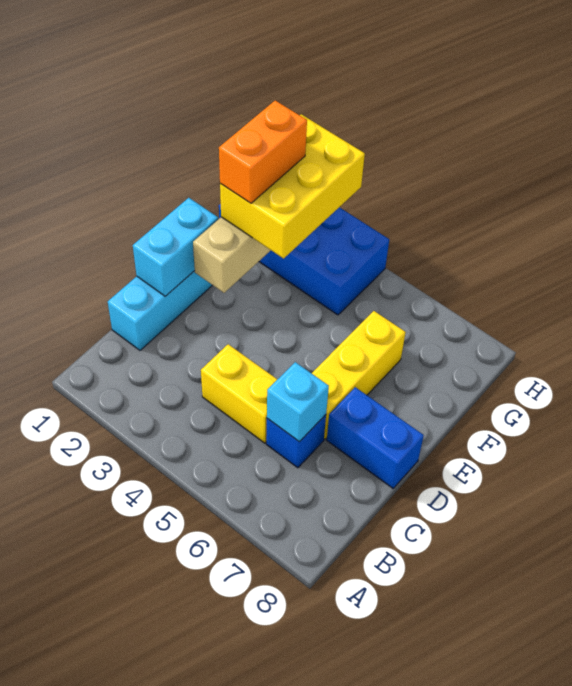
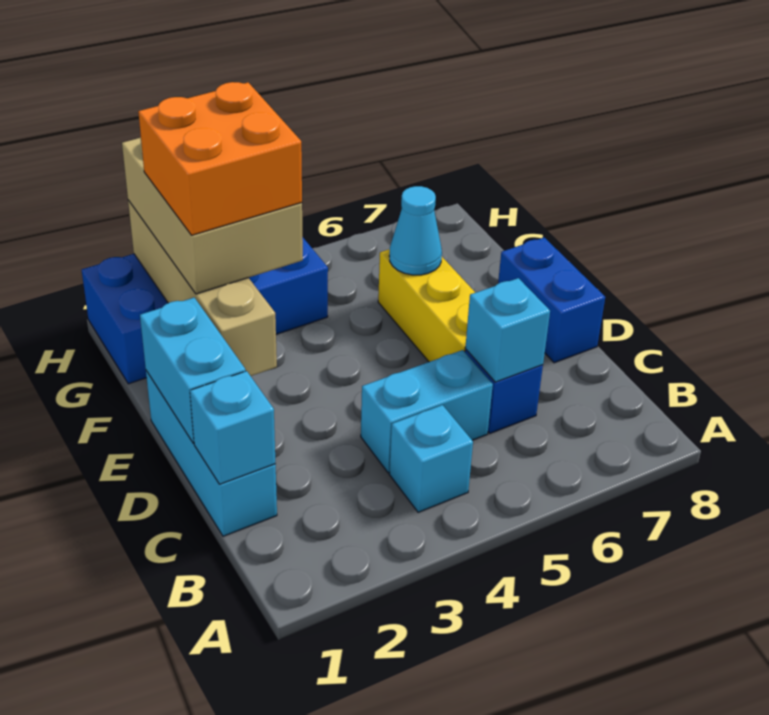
none -> cyan 1x1 brick [389,405,473,512]
none -> cyan 1x1 brick [190,371,276,484]
yellow 1x2 brick [201,344,277,443] -> cyan 1x2 brick [361,350,493,473]
blue 1x2 brick [327,387,424,488] -> blue 1x2 brick turned to [498,237,605,363]
yellow 2x3 brick [220,114,365,258] -> tan 2x3 brick [122,138,303,294]
orange 1x2 brick [219,101,307,203] -> orange 2x2 brick [138,82,302,235]
none -> cyan 1x1 cone [389,186,442,275]

